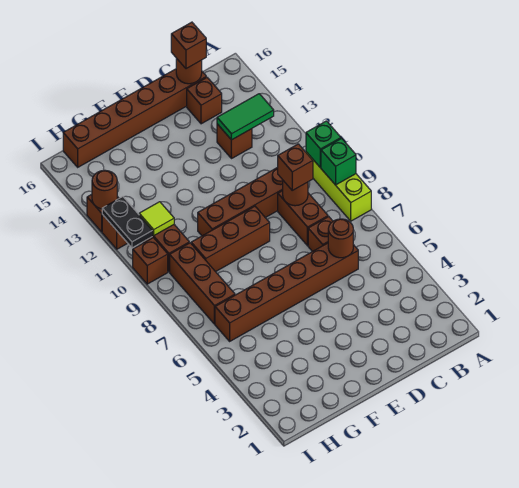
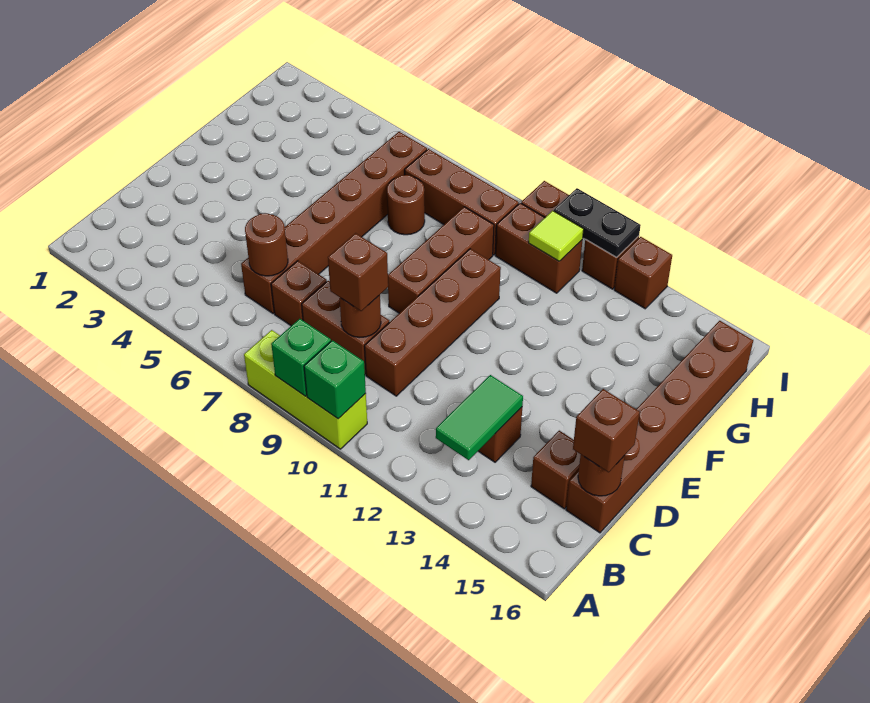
brown 1x1 round brick [92,170,117,209] -> brown 1x1 round brick moved to [387,175,425,235]

